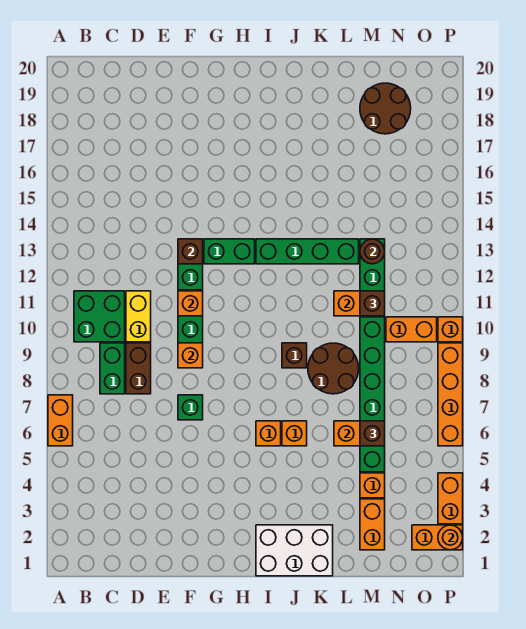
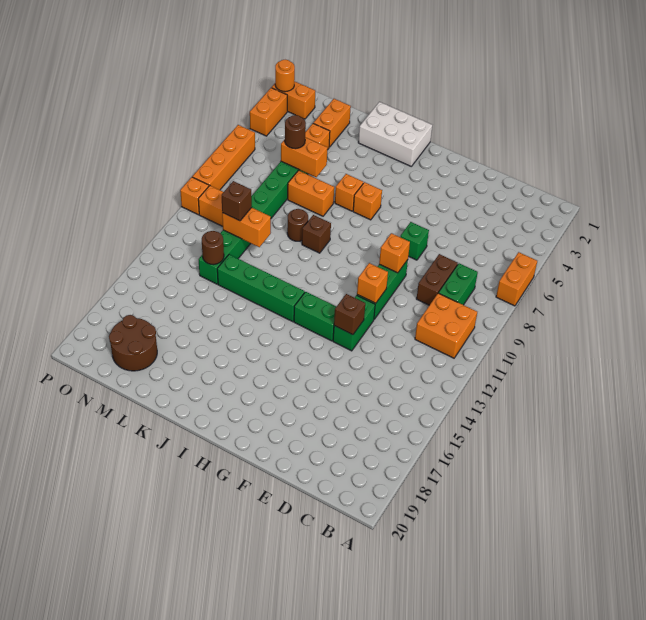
green 2x2 brick [74,291,125,342] -> orange 2x2 brick [415,293,477,358]
yellow 1x2 brick [126,291,151,342] -> none
none -> orange 1x2 brick [288,170,334,216]
brown 2x2 round brick [308,343,359,394] -> brown 1x1 round brick [287,209,308,241]
brown 1x1 brick [360,421,385,446] -> brown 1x1 round brick [285,115,306,149]

